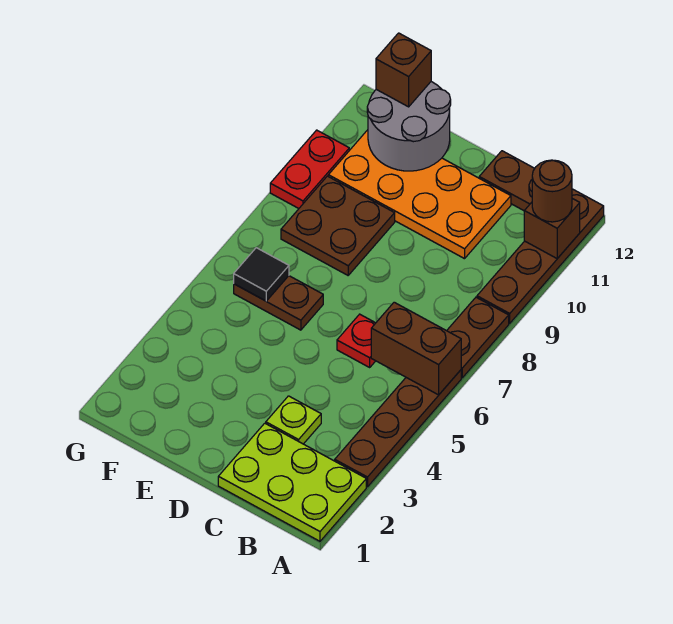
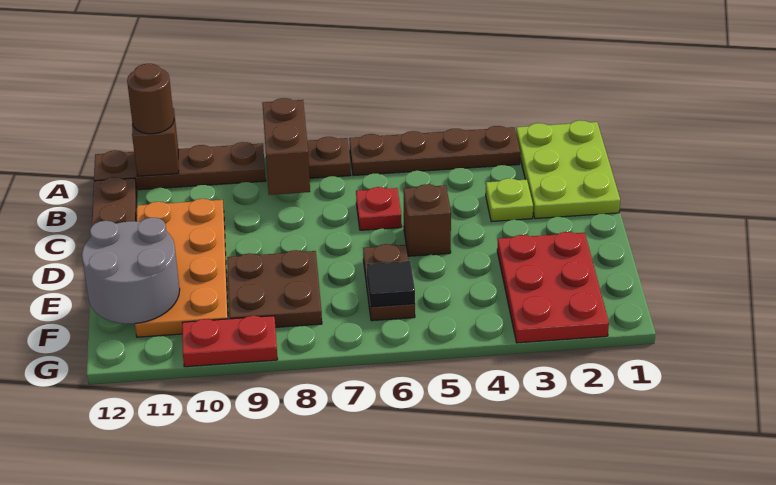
brown 1x2 brick [371,302,461,395] -> brown 1x2 brick moved to [262,98,310,195]
none -> red 2x3 plate [497,232,609,343]
brown 1x1 brick [376,33,431,107] -> brown 1x1 brick moved to [404,184,451,256]

